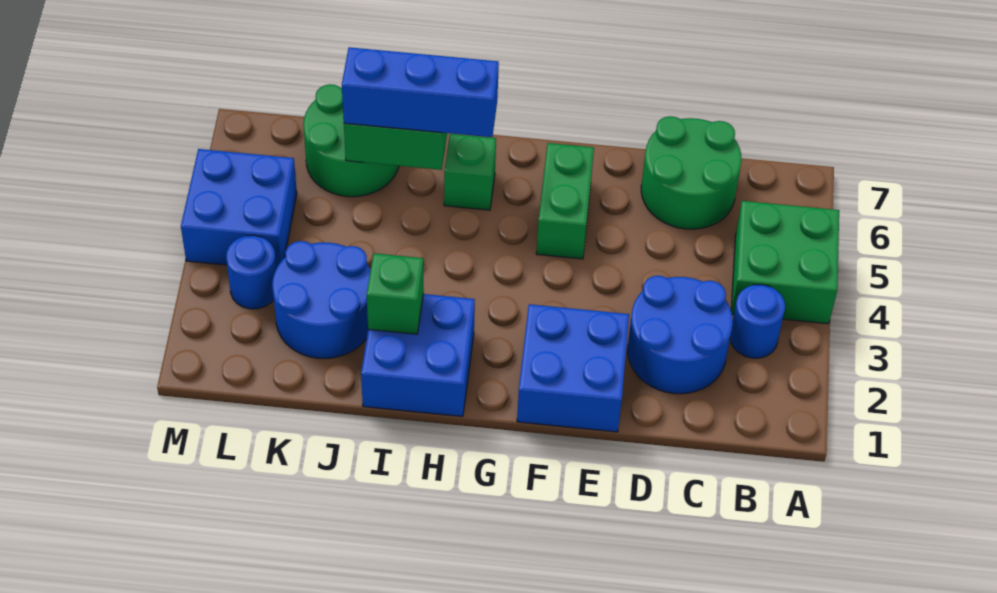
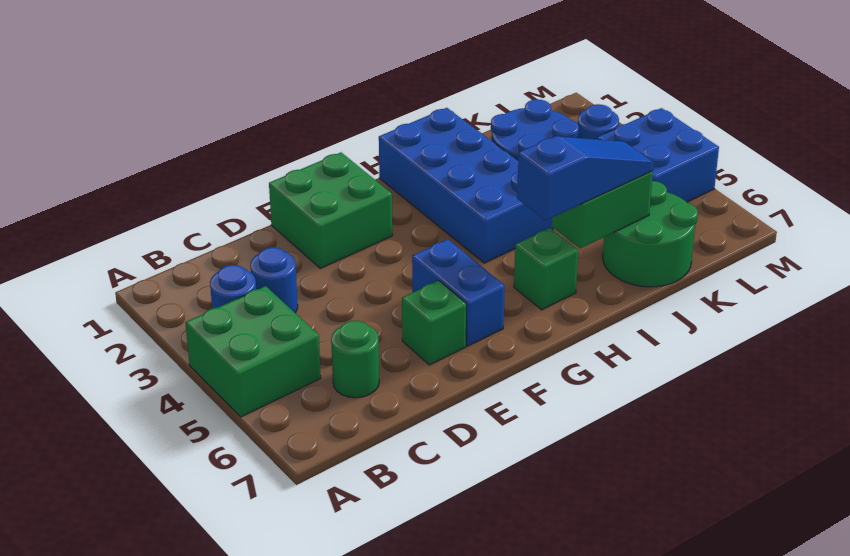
blue 2x2 round brick [628,276,733,394] -> blue 1x1 round brick [250,247,298,313]
green 2x2 round brick [641,116,742,229] -> green 1x1 round brick [331,321,379,398]
blue 2x2 brick [517,304,629,432] -> green 2x2 brick [269,153,392,268]
green 1x2 brick [536,143,594,259] -> blue 1x2 brick [412,239,505,346]
blue 2x2 brick [361,294,475,417] -> blue 2x4 brick [379,108,553,263]
blue 1x3 brick [342,47,499,137] -> blue 1x3 slope [517,136,654,220]
green 1x1 brick [367,253,424,334] -> green 1x1 brick moved to [402,280,467,365]

